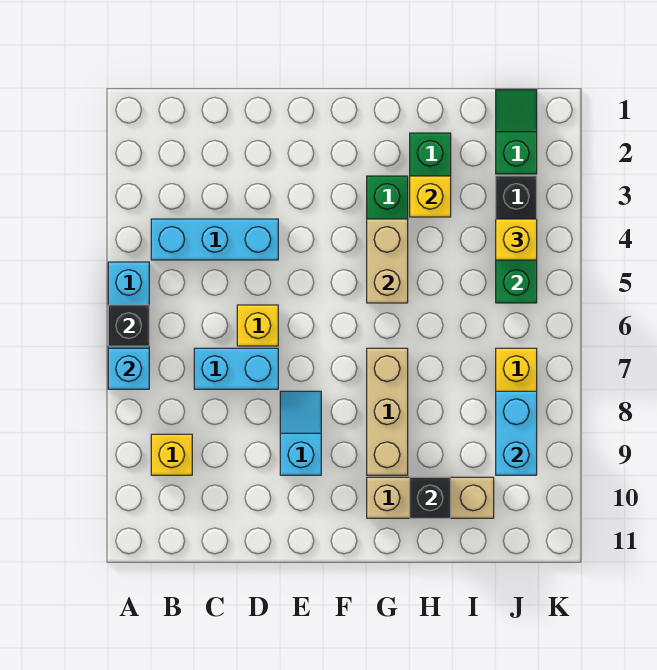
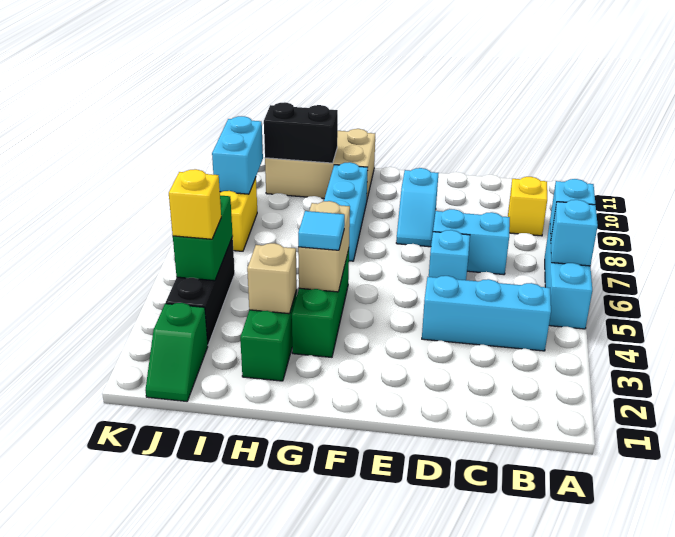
black 1x1 brick [108,305,149,346] -> cyan 1x1 brick [551,200,598,266]
yellow 1x1 brick [237,305,278,346] -> cyan 1x1 brick [429,230,470,280]
none -> cyan 1x1 tile [298,211,345,250]
tan 1x3 brick [367,348,408,475] -> cyan 1x3 brick [324,162,368,261]
tan 1x3 brick [367,477,494,518] -> tan 2x3 brick [265,129,375,199]
yellow 1x1 brick [410,176,451,217] -> tan 1x1 brick [247,243,297,314]
black 1x1 brick [410,477,451,518] -> black 1x2 brick [264,102,338,163]

